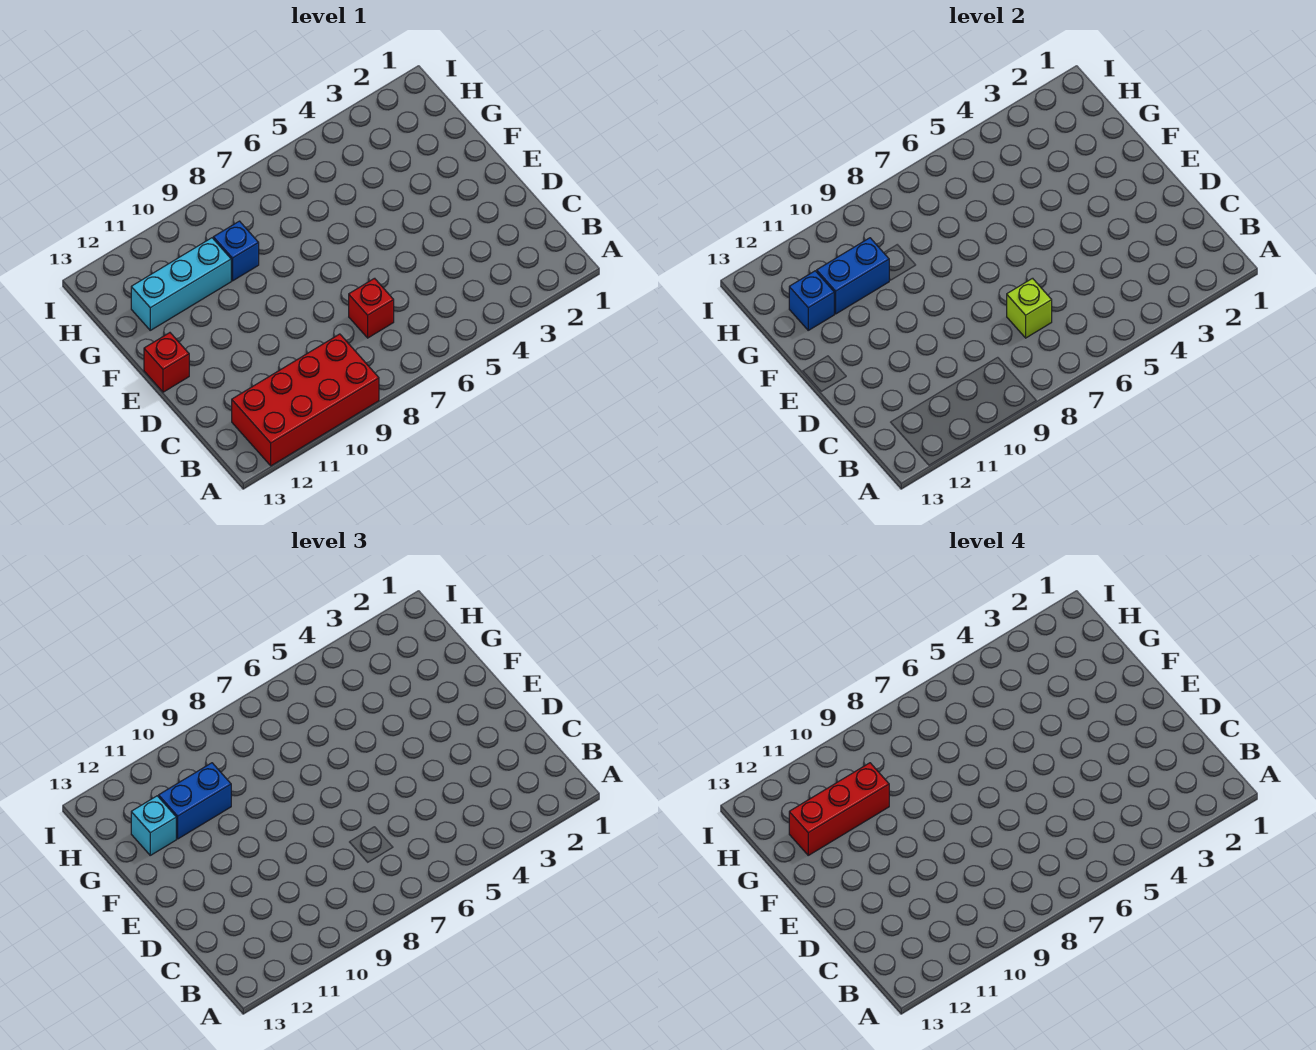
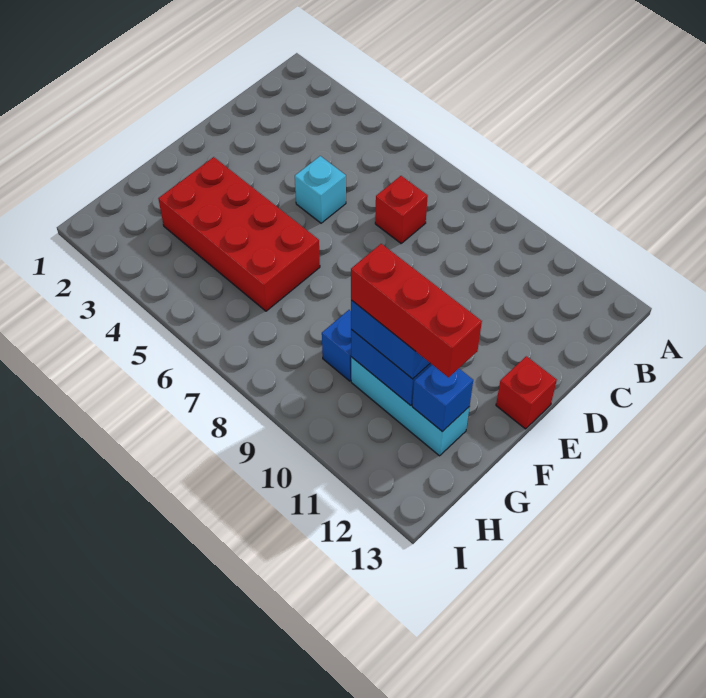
red 2x4 brick [232,334,379,466] -> red 2x4 brick moved to [158,157,320,311]
lime 1x1 brick [1007,278,1052,338] -> none
cyan 1x1 brick [131,796,176,855] -> cyan 1x1 brick moved to [295,156,346,223]

